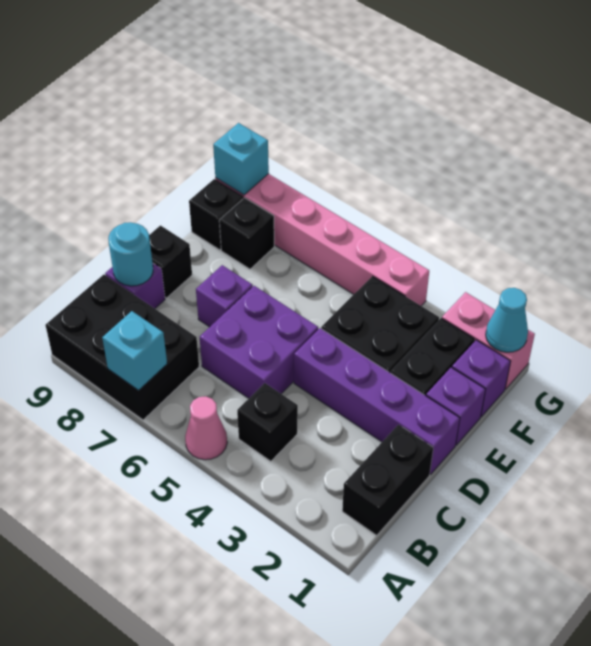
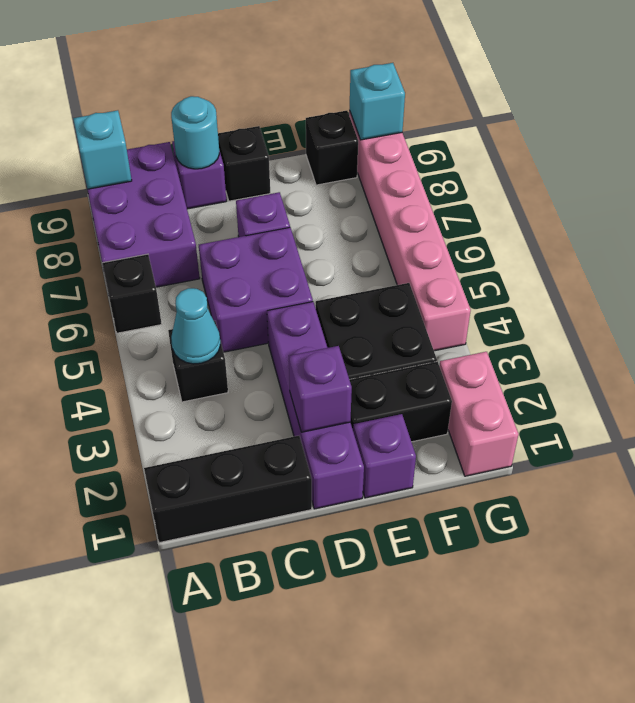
pink 1x1 cone [185,396,227,460] -> none
black 2x3 brick [45,275,199,420] -> purple 2x3 brick [88,142,200,287]
cyan 1x1 brick [102,311,167,390] -> cyan 1x1 brick moved to [73,110,132,189]
black 1x2 brick [342,425,433,535] -> black 1x3 brick [144,436,312,543]
purple 1x1 brick [452,340,511,417] -> purple 1x1 brick moved to [289,346,352,432]
black 1x1 brick [219,198,274,269] -> black 1x1 brick moved to [102,254,162,333]
cyan 1x1 cone [486,288,528,352] -> cyan 1x1 cone moved to [171,288,221,364]

